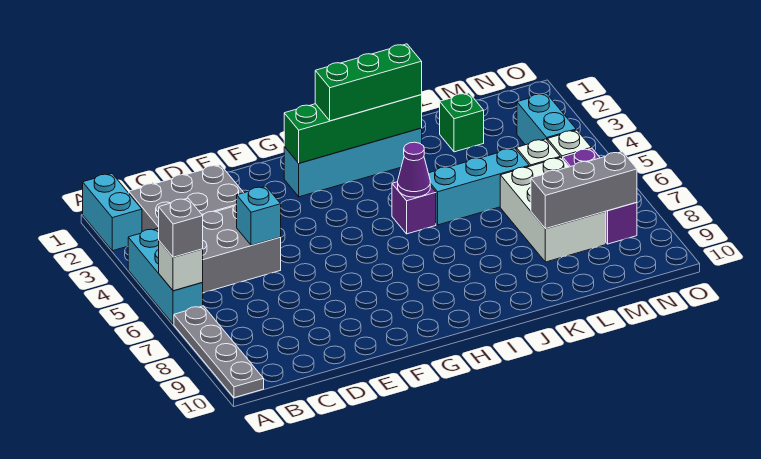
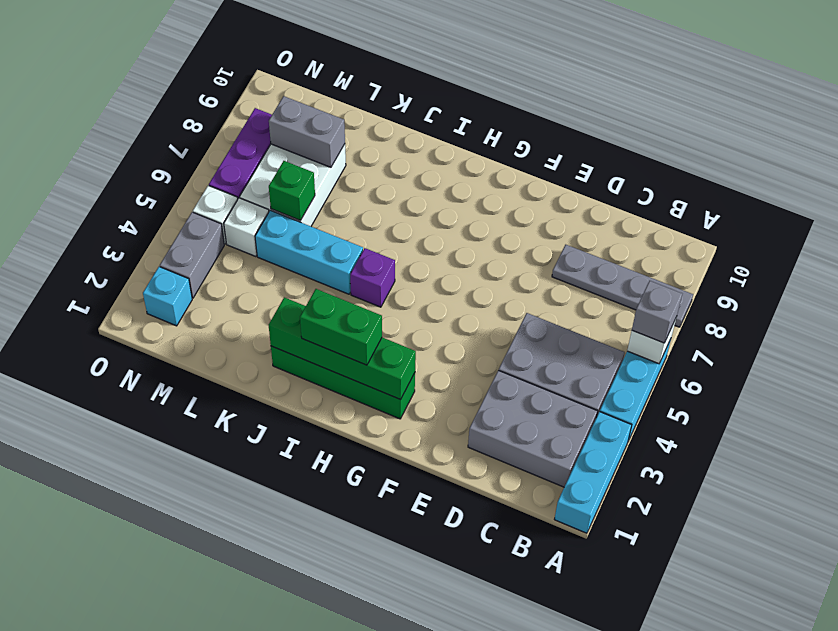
cyan 1x2 brick [83,174,142,251] -> cyan 1x3 brick [554,412,632,533]
grey 1x4 plate [174,306,264,398] -> grey 1x4 plate turned to [552,245,693,327]
cyan 1x1 brick [237,187,281,245] -> cyan 1x1 brick moved to [143,267,192,326]
cyan 1x4 brick [284,128,422,197] -> green 1x4 brick [271,346,415,419]
green 1x3 brick [315,44,422,121] -> green 1x2 brick [300,289,382,365]
purple 1x1 cone [398,142,430,197] -> none
green 1x1 brick [440,93,484,152] -> green 1x1 brick moved to [269,161,315,221]
grey 1x3 brick [531,152,637,229] -> grey 1x2 brick [269,96,345,167]
cyan 1x2 brick [517,93,576,145] -> grey 1x2 brick [160,212,224,298]

